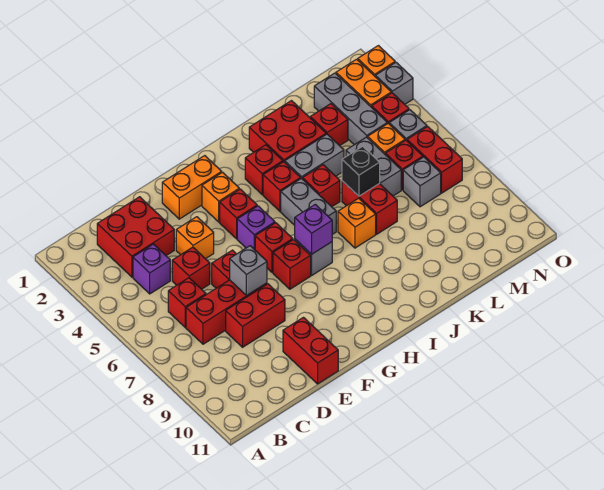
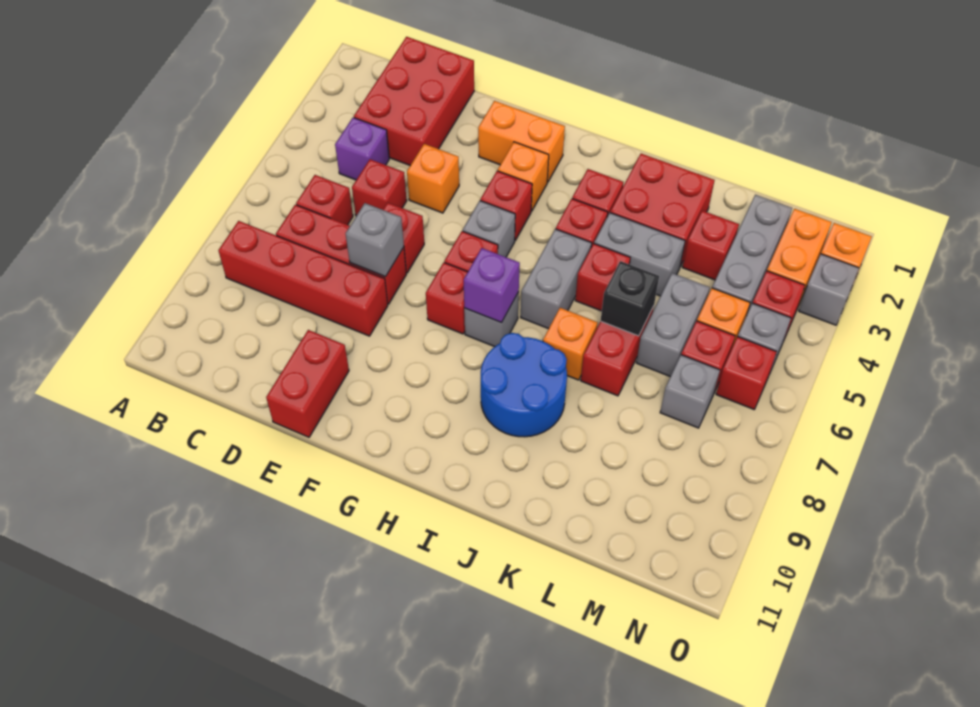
red 2x2 brick [97,197,174,277] -> red 2x3 brick [354,37,474,165]
red 1x2 brick [226,284,285,347] -> red 1x4 brick [218,221,388,336]
purple 1x1 brick [237,206,275,250] -> grey 1x1 brick [463,201,515,257]
none -> blue 2x2 round brick [481,333,567,437]
red 1x2 brick [407,126,462,193] -> red 1x1 brick [716,337,777,409]

